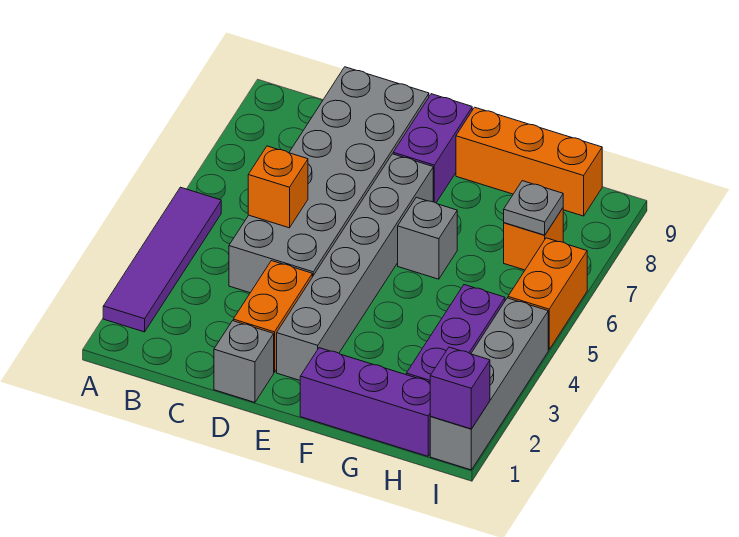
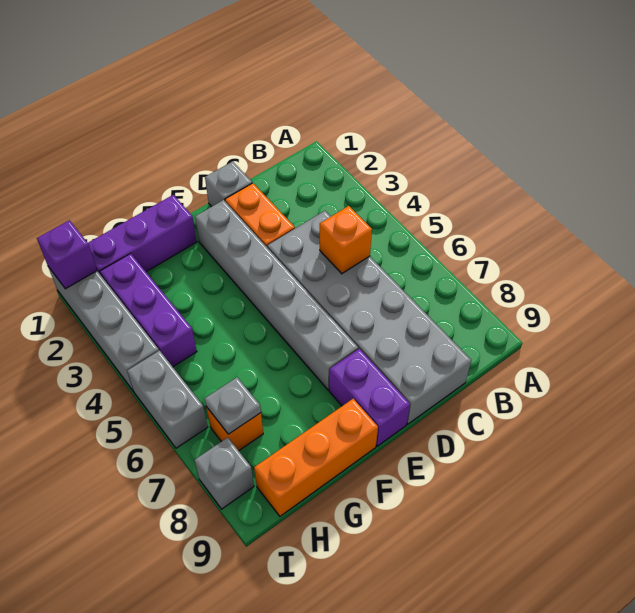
purple 1x4 tile [103,187,221,332] -> none
grey 1x1 brick [398,197,457,279] -> grey 1x1 brick moved to [194,438,254,509]
orange 1x2 brick [508,238,587,350] -> grey 1x2 brick [127,351,208,448]

